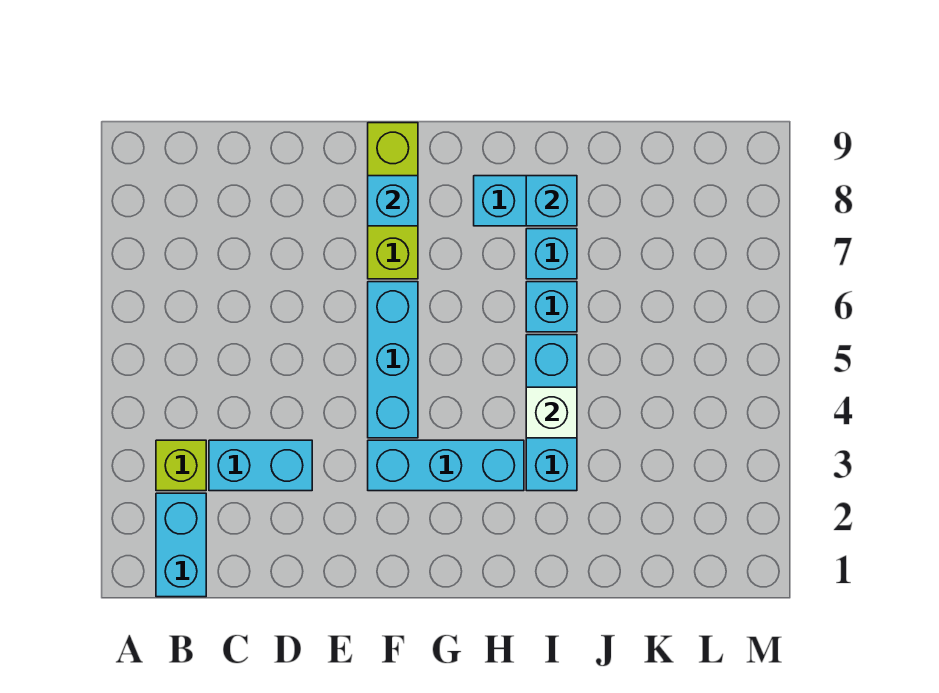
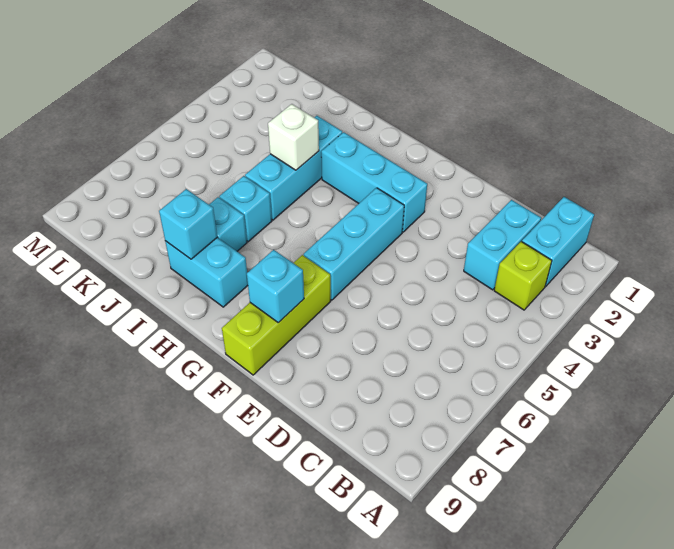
cyan 1x2 brick [209,440,312,491] -> cyan 1x2 brick turned to [464,200,541,290]

